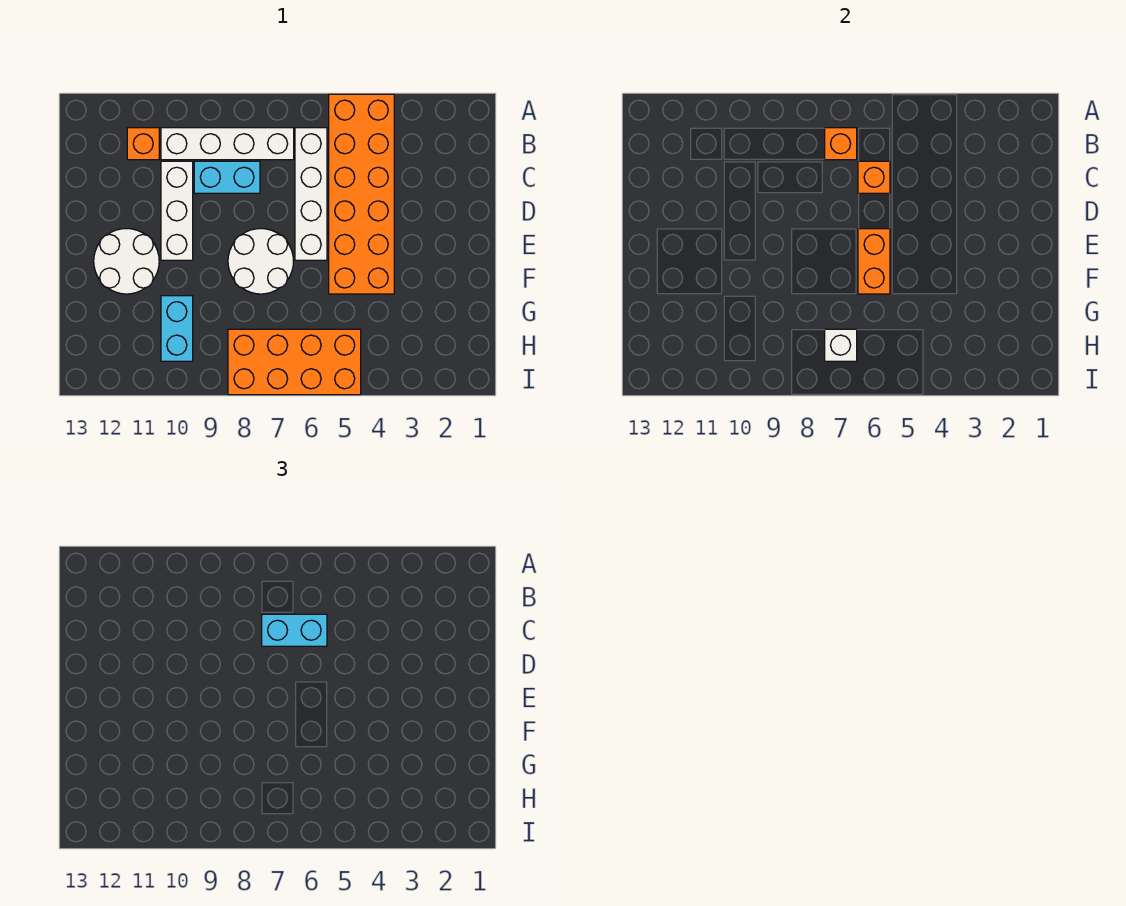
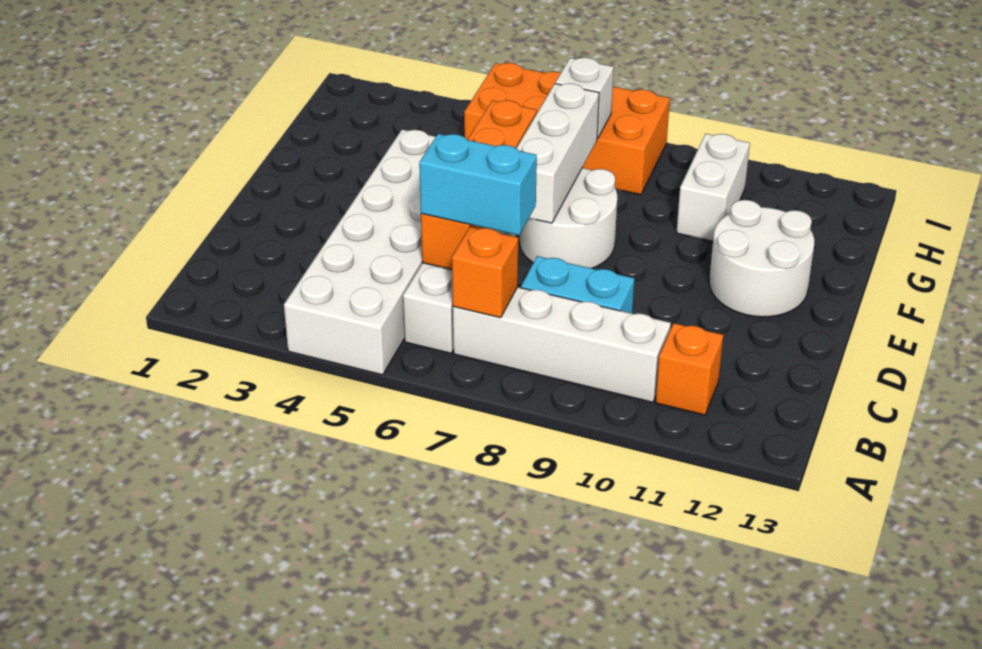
orange 2x6 brick [329,94,394,294] -> white 2x6 brick [284,130,435,375]
white 1x3 brick [161,161,193,260] -> white 1x3 brick moved to [516,83,599,223]
cyan 1x2 brick [161,296,193,361] -> white 1x2 brick [676,134,750,241]

